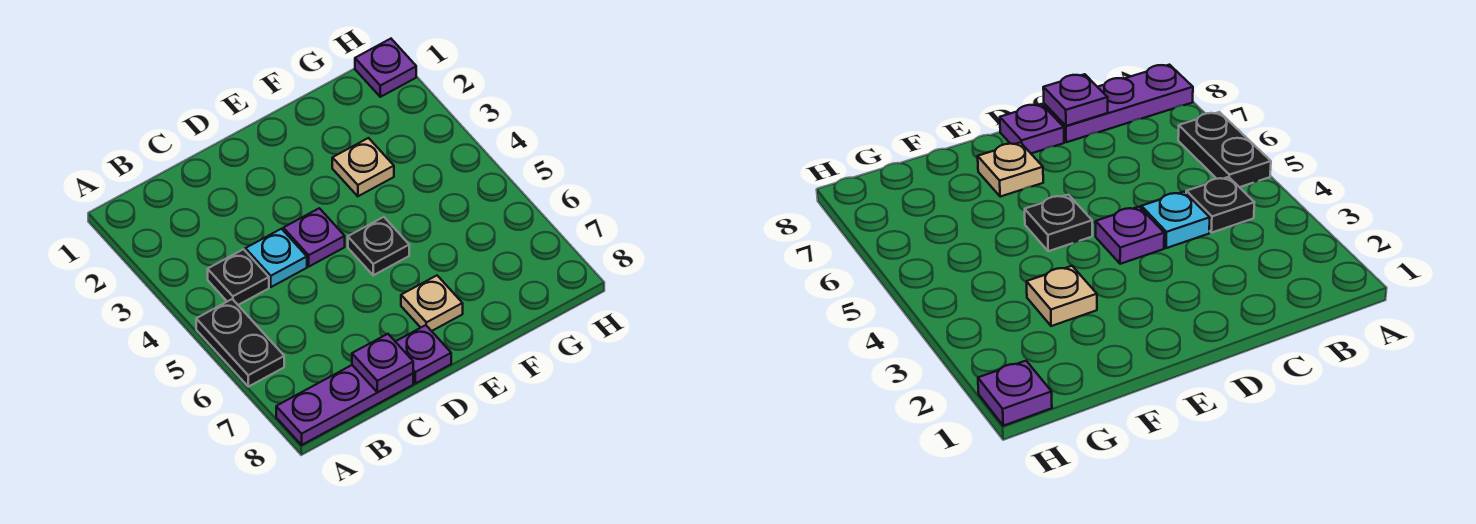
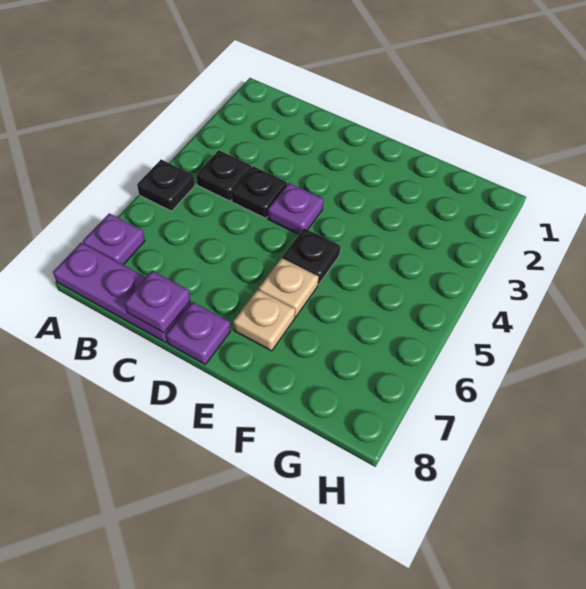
black 1x2 plate [196,299,284,387] -> black 1x1 plate [137,160,195,211]
cyan 1x1 plate [245,229,307,287] -> black 1x1 plate [232,166,287,218]
tan 1x1 plate [332,138,394,196] -> tan 1x1 plate moved to [259,258,319,317]
purple 1x1 plate [355,39,416,97] -> purple 1x1 plate moved to [83,213,145,265]

